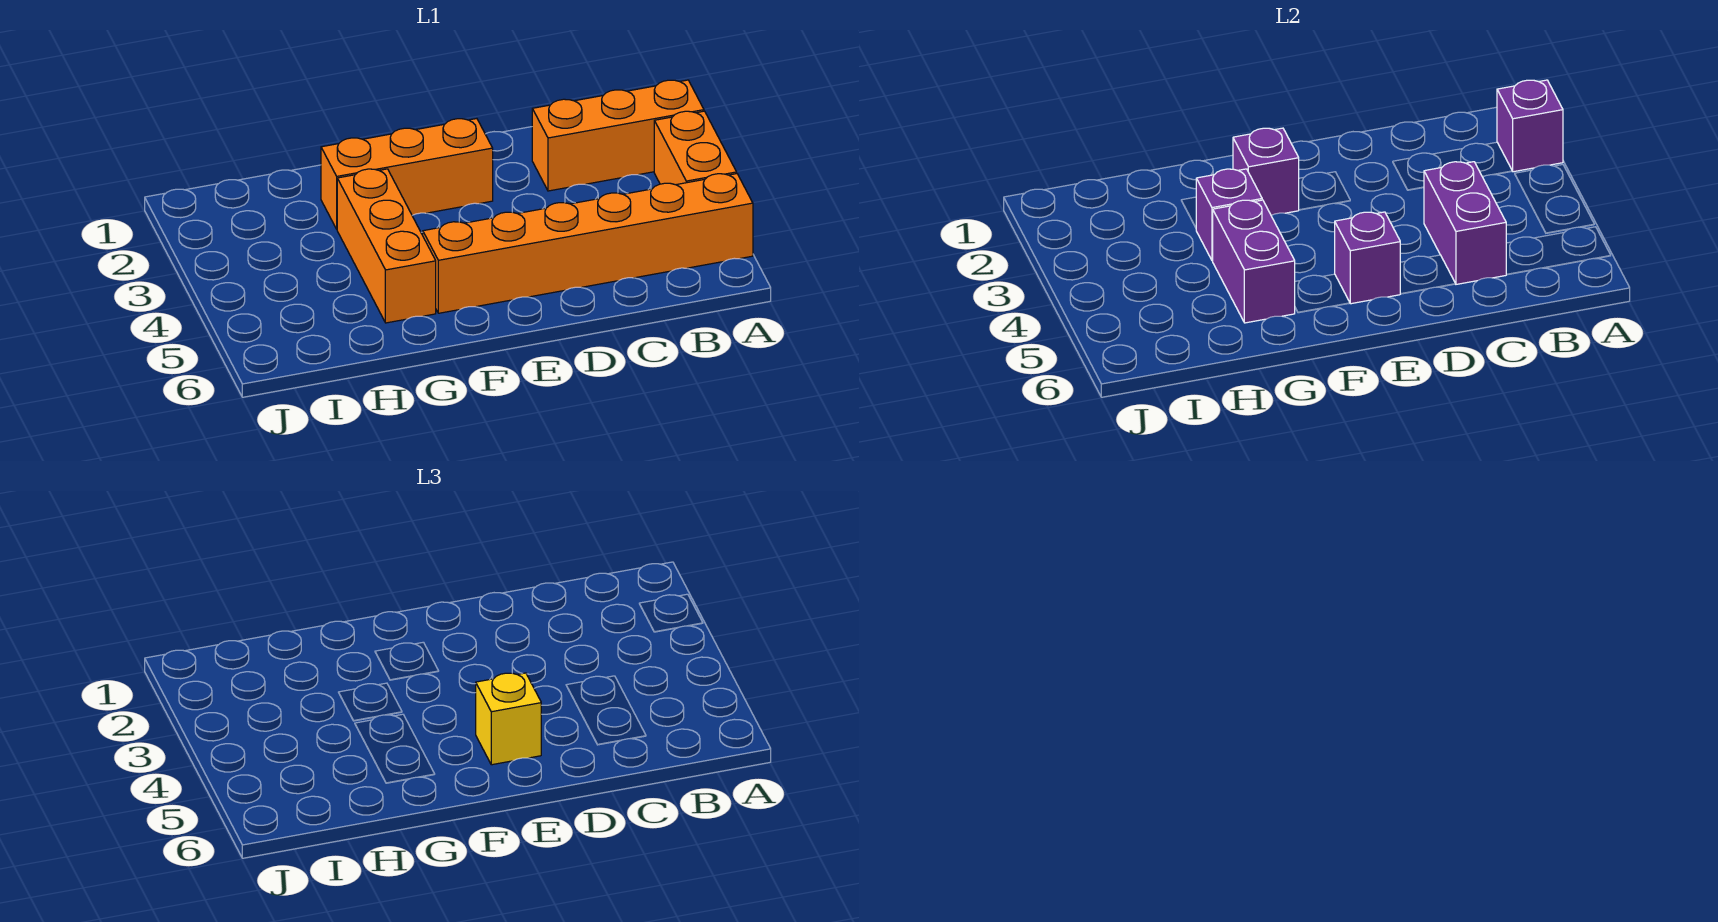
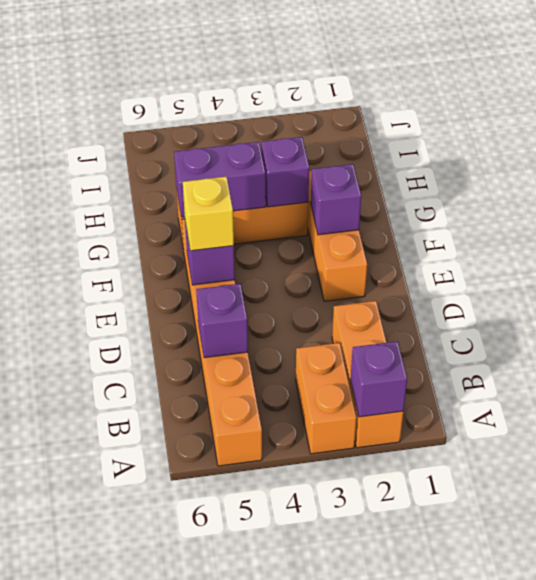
orange 1x2 brick [654,111,737,185] -> orange 1x2 brick turned to [296,343,356,454]
purple 1x2 brick [1424,162,1506,284] -> purple 1x1 brick [196,284,248,358]

